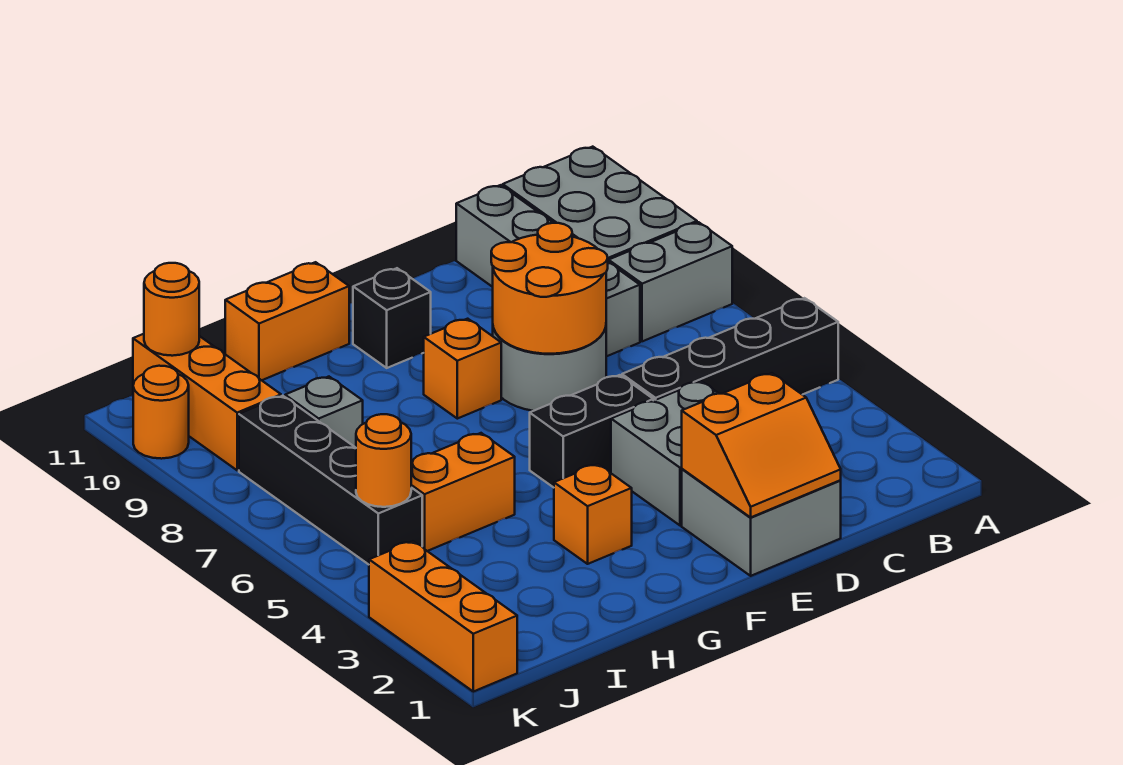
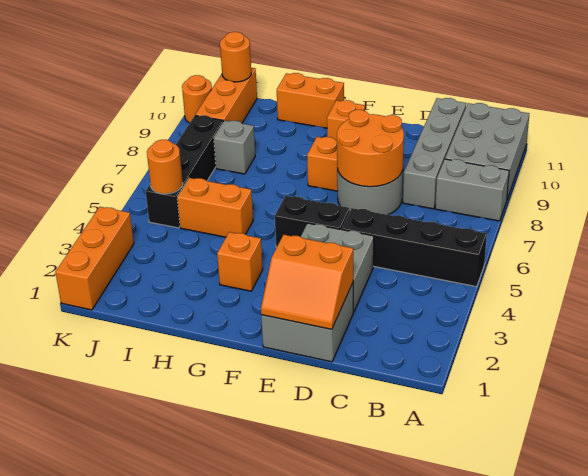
black 1x1 brick [353,268,431,368] -> orange 1x1 brick [327,100,365,140]

